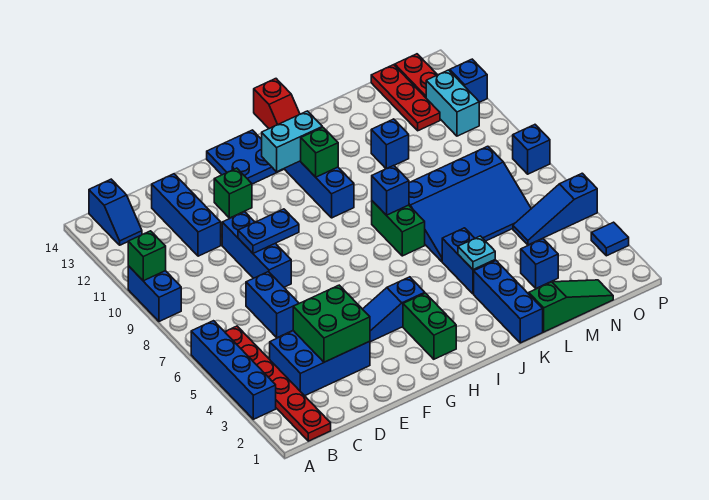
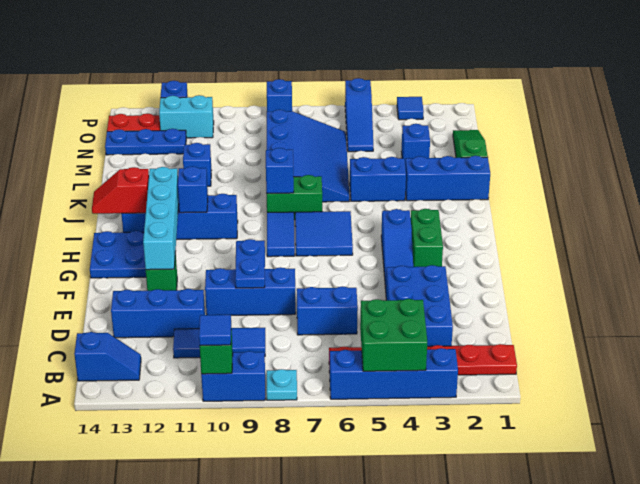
none -> blue 1x1 tile [199,315,231,346]
none -> blue 1x3 tile [173,328,265,358]
green 2x2 brick [293,285,370,362] -> green 2x2 brick moved to [360,299,427,371]
green 1x2 brick [403,293,456,359] -> green 1x2 brick turned to [411,209,443,267]
none -> blue 2x2 tile [295,211,353,256]
none -> blue 1x2 tile [267,212,295,257]
cyan 1x2 brick [262,111,322,172] -> cyan 1x4 brick [143,167,179,270]
green 1x1 brick [301,127,338,177] -> blue 1x1 brick [178,166,208,213]
red 1x2 slope [254,79,300,129] -> red 1x2 slope turned to [92,167,149,214]
cyan 1x1 plate [458,236,495,270] -> cyan 1x1 plate moved to [267,369,297,400]
red 1x3 plate [371,65,440,131] -> blue 1x3 plate [105,129,186,155]

